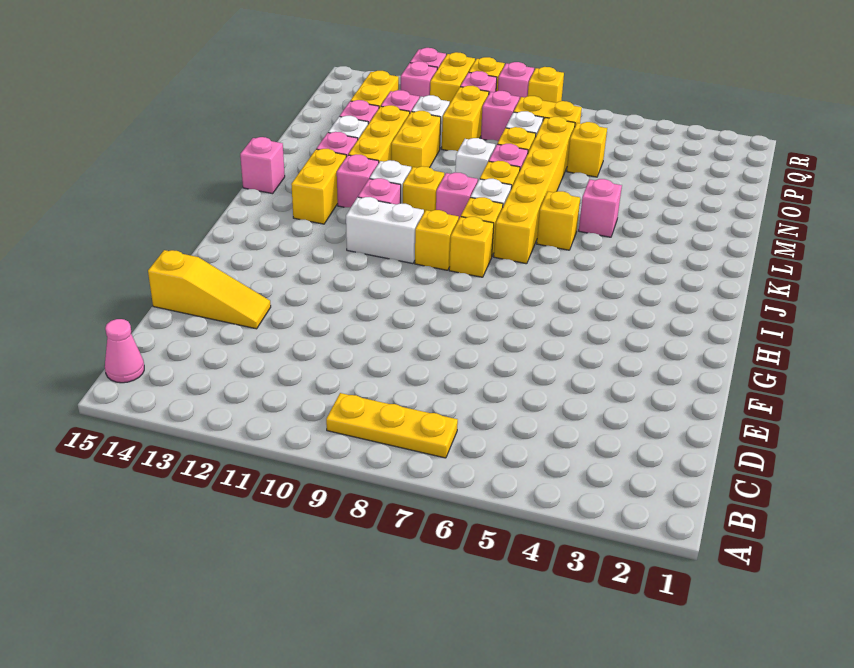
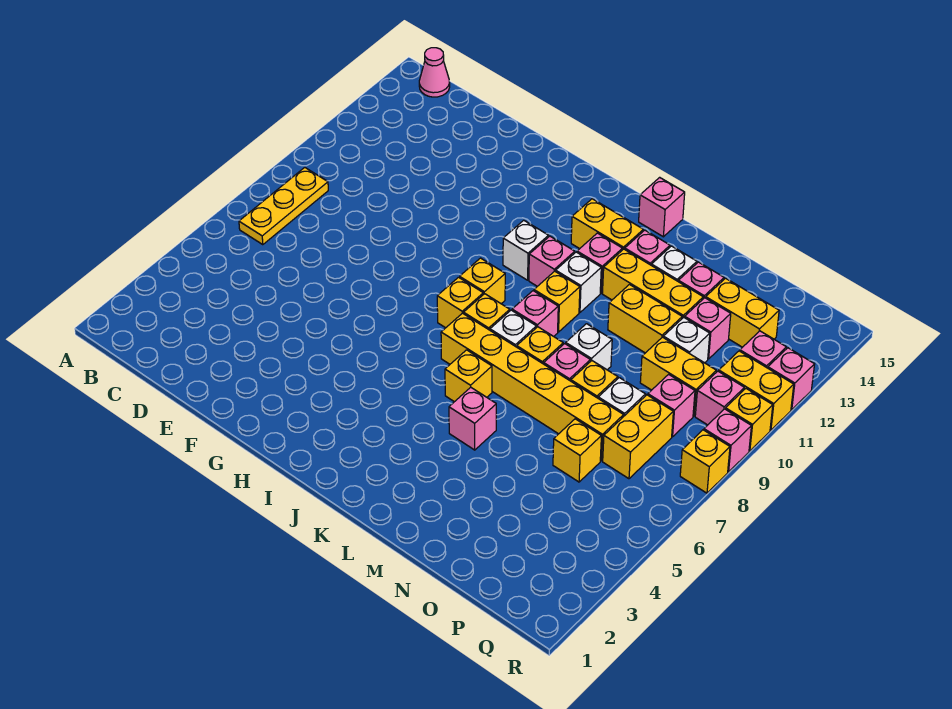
yellow 1x3 slope [148,250,271,329] -> none
white 1x2 brick [346,197,424,264] -> white 1x1 brick [503,220,549,280]

